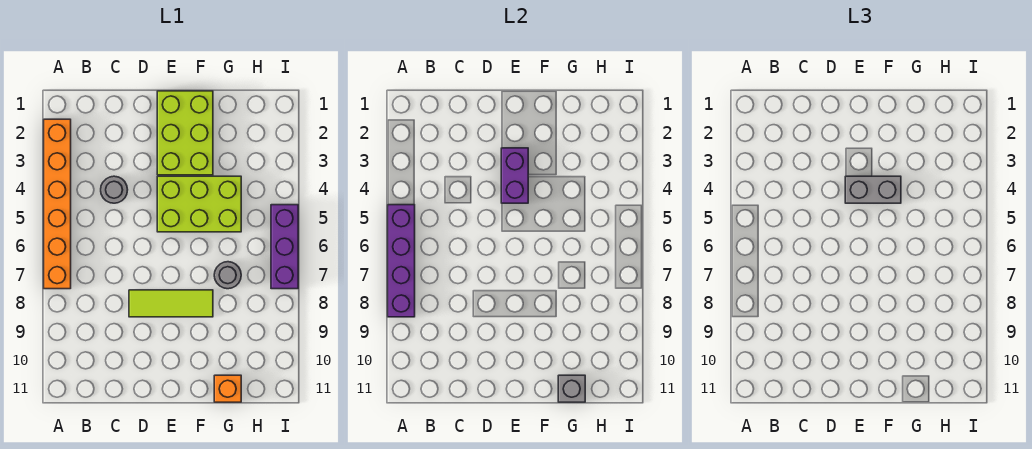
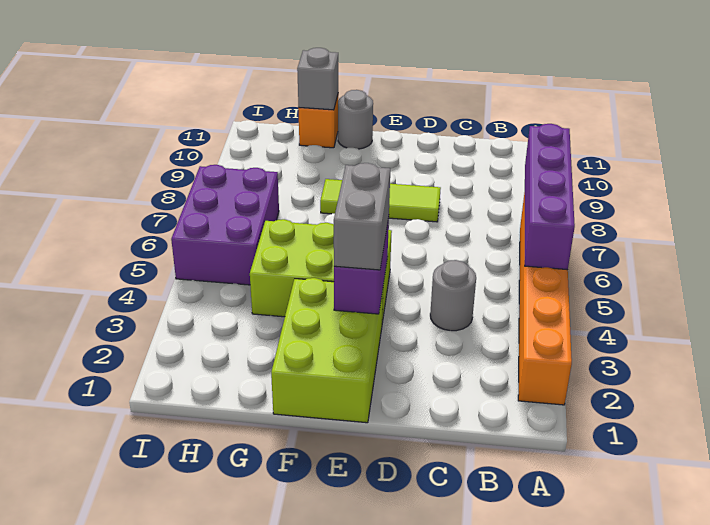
grey 1x2 brick [845,176,901,203] -> grey 1x2 brick turned to [334,163,390,270]
grey 1x1 round brick [214,262,241,289] -> grey 1x1 round brick moved to [338,90,373,149]
purple 1x3 brick [271,205,298,289] -> purple 2x3 brick [171,165,279,285]

